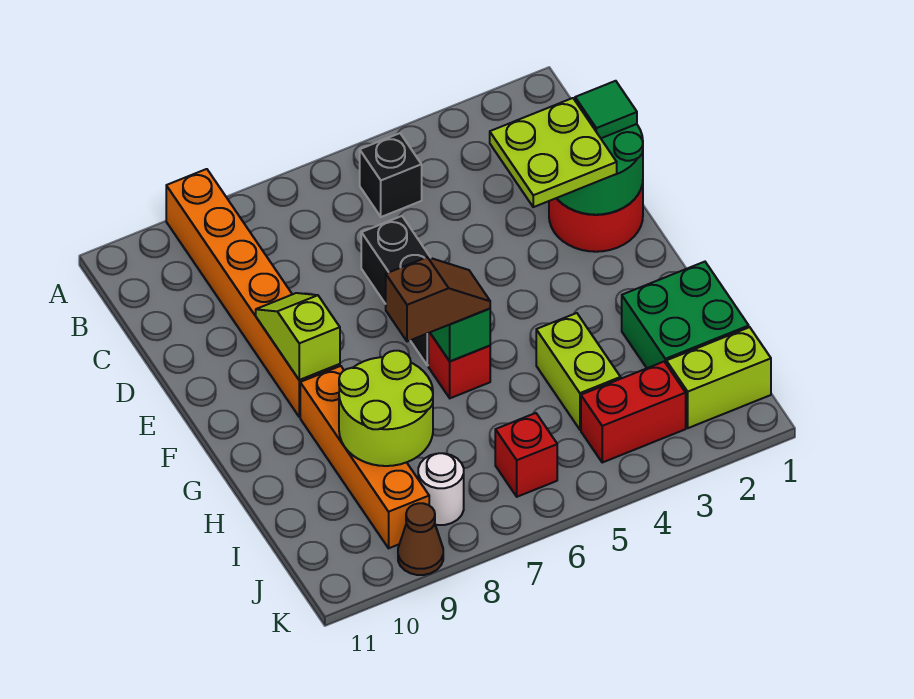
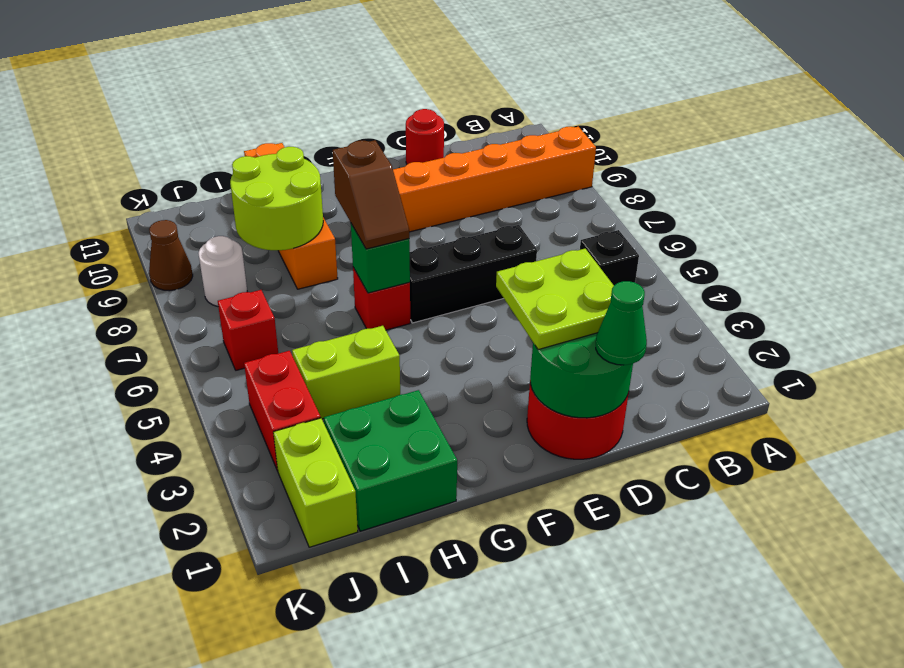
green 1x1 tile [575,81,637,138] -> green 1x1 cone [596,281,647,365]
none -> red 1x1 round brick [406,109,444,164]
lime 1x2 slope [256,293,340,380] -> none
orange 1x4 brick [300,366,429,548] -> orange 1x4 brick turned to [244,143,338,289]

